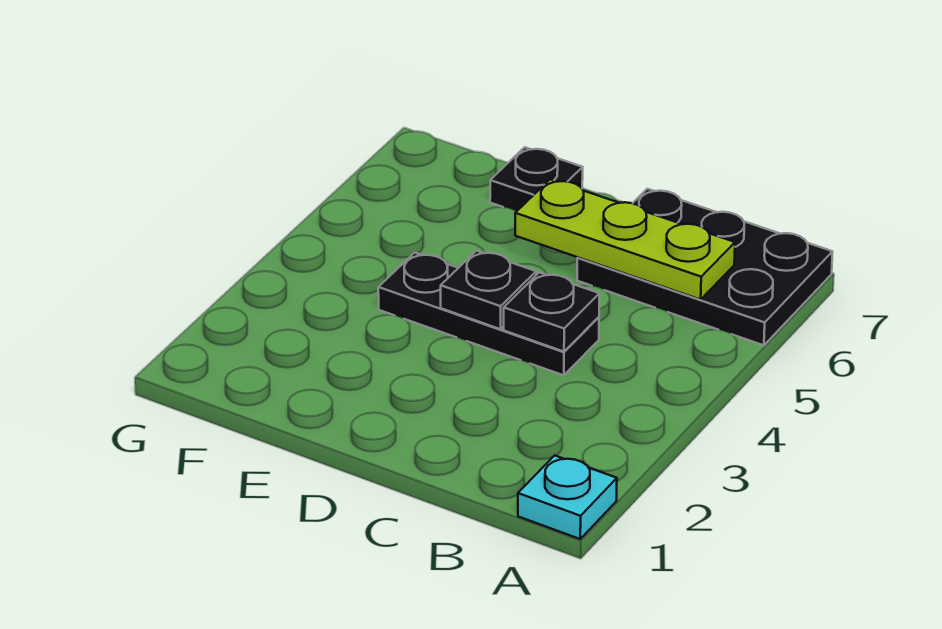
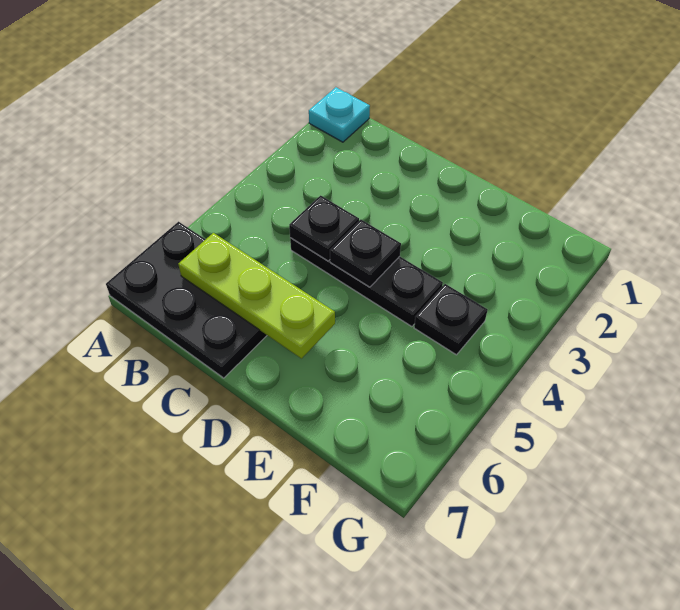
black 1x1 plate [490,147,583,212] -> black 1x1 plate moved to [414,284,488,355]

